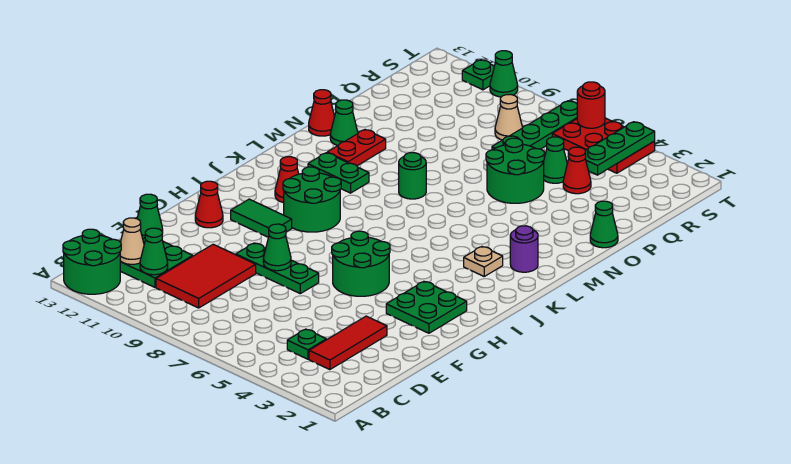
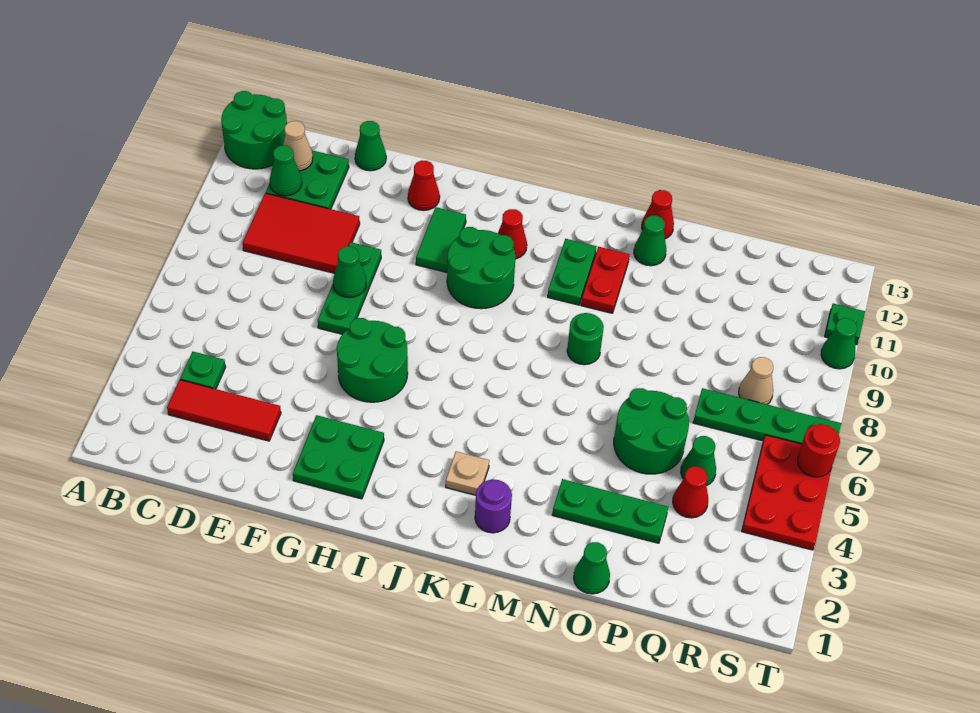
red 1x2 plate [327,130,386,166] -> red 1x2 plate turned to [581,247,630,313]
green 1x3 plate [585,122,655,175] -> green 1x3 plate moved to [552,479,668,543]

